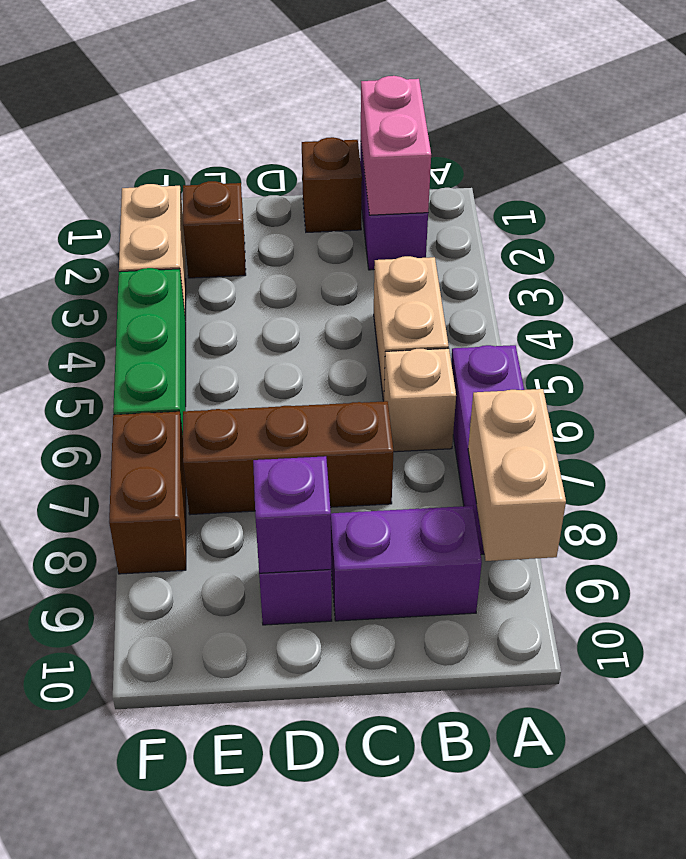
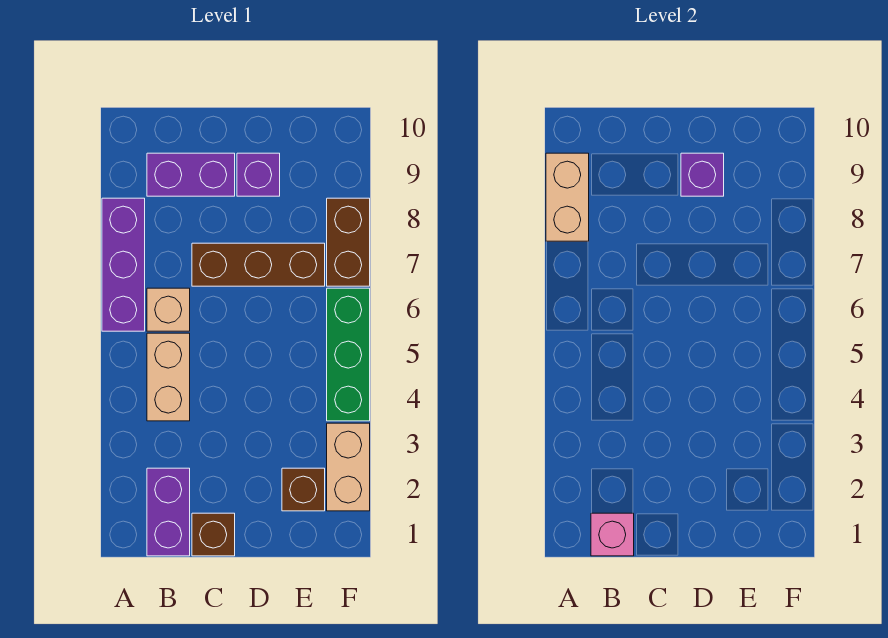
pink 1x2 brick [361,76,431,215] -> pink 1x1 brick [591,513,634,556]

